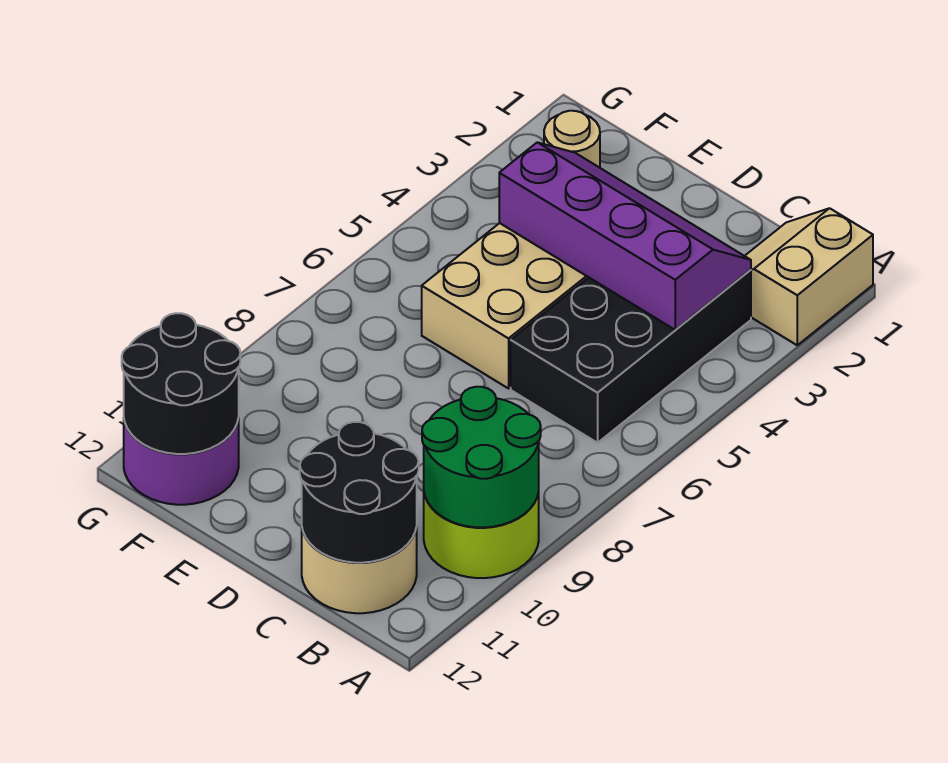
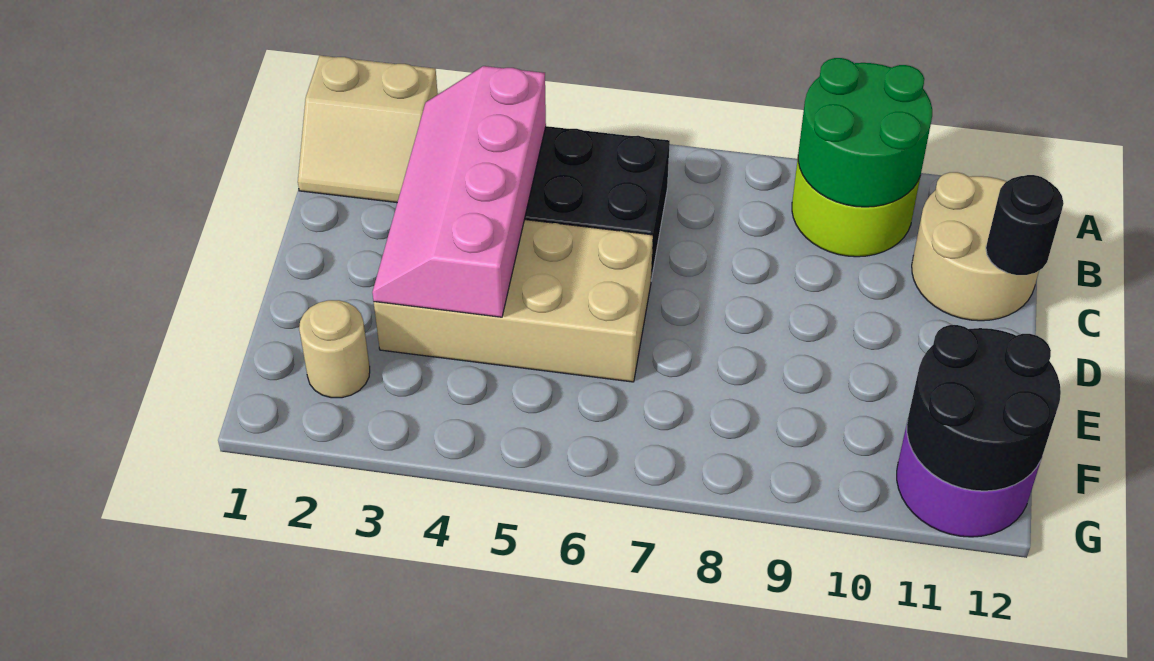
purple 2x4 slope [499,142,751,330] -> pink 2x4 slope [372,66,546,317]
black 2x2 round brick [300,422,419,563] -> black 1x1 round brick [986,175,1064,275]

